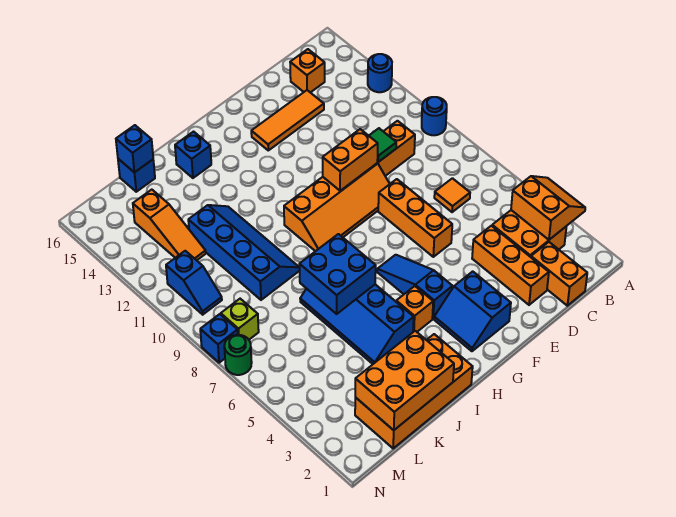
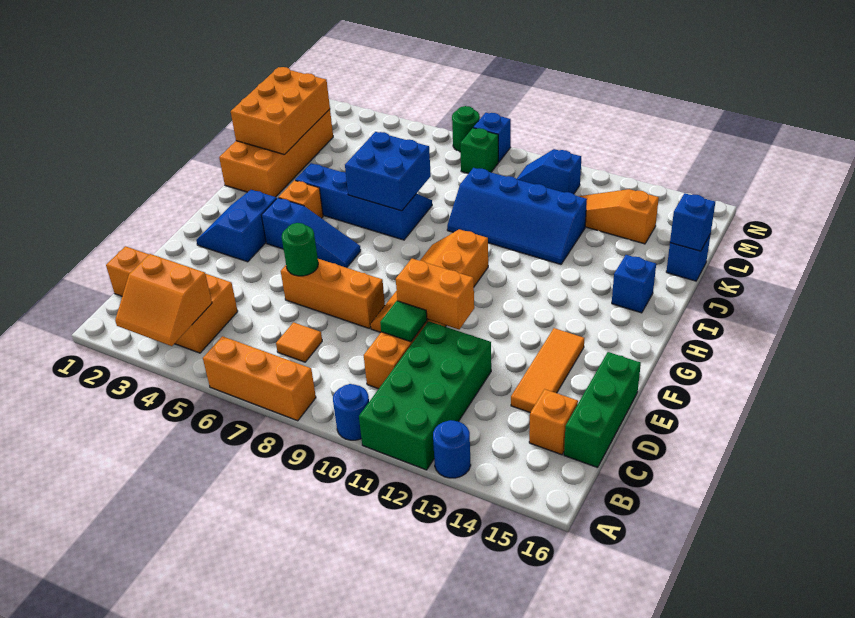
none -> green 2x4 brick [359,321,491,470]
none -> green 1x3 brick [564,352,641,468]
orange 1x3 brick [472,226,549,305] -> orange 1x3 brick moved to [203,336,316,421]
none -> green 1x1 round brick [282,223,318,276]
orange 1x2 brick [323,129,378,191] -> orange 1x2 brick turned to [396,259,474,329]
blue 2x2 slope [434,271,511,351] -> blue 2x2 slope turned to [196,190,277,262]
lime 1x1 brick [221,299,259,340] -> green 1x1 brick [460,128,498,174]

